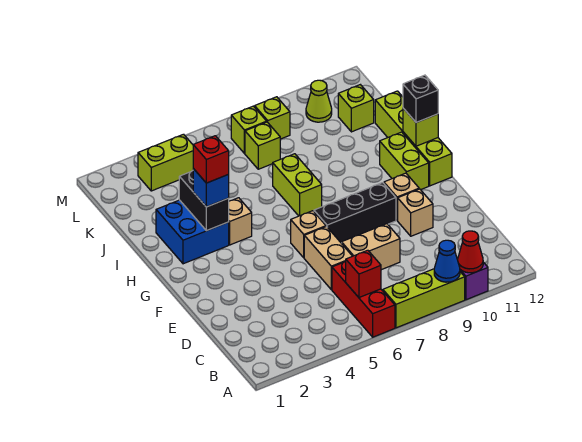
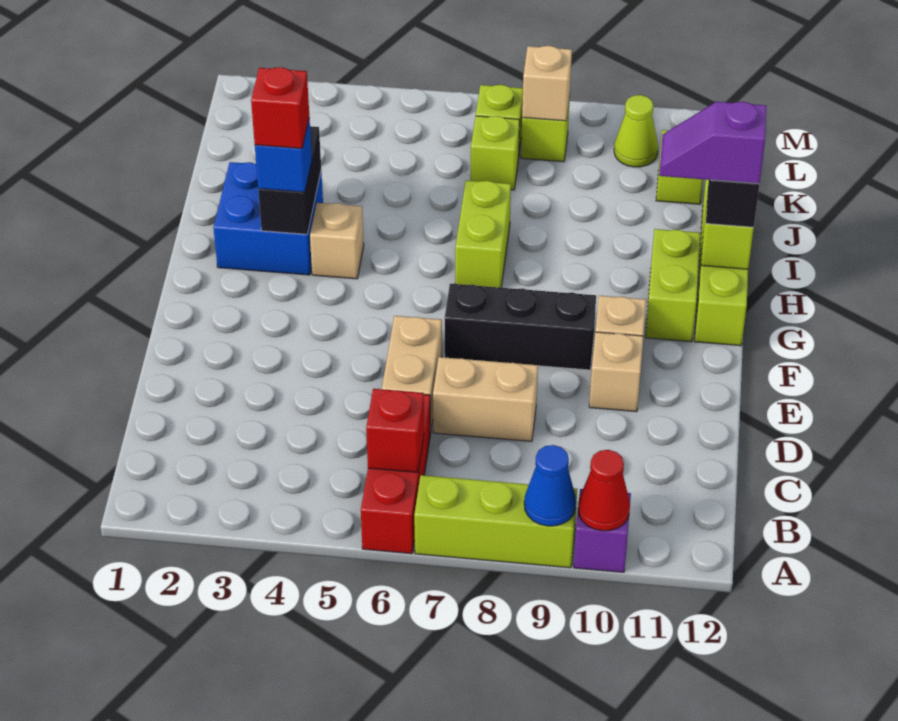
tan 1x1 brick [291,211,326,258] -> tan 1x1 brick moved to [522,46,572,121]
none -> purple 1x2 slope [659,102,766,184]
lime 1x2 brick [138,134,193,191] -> none

